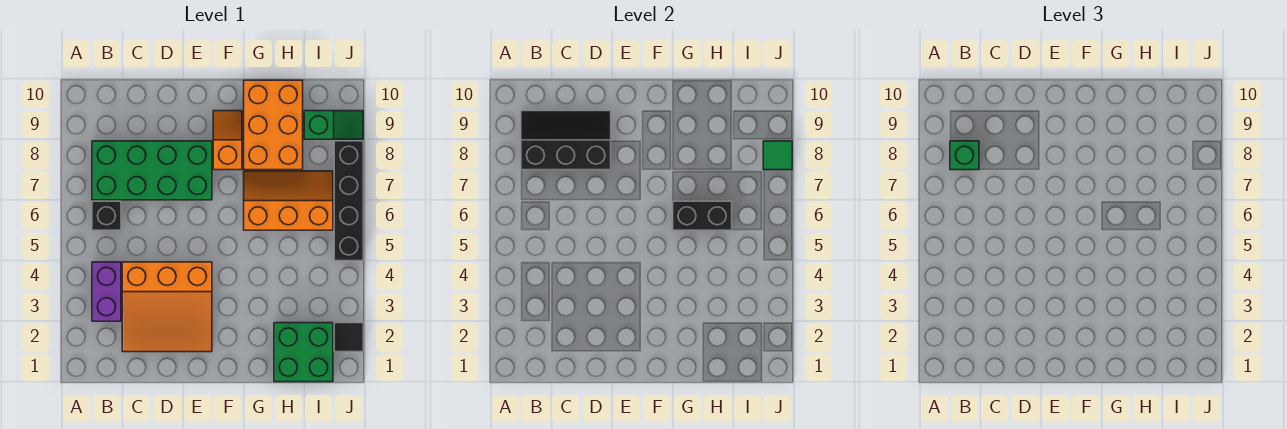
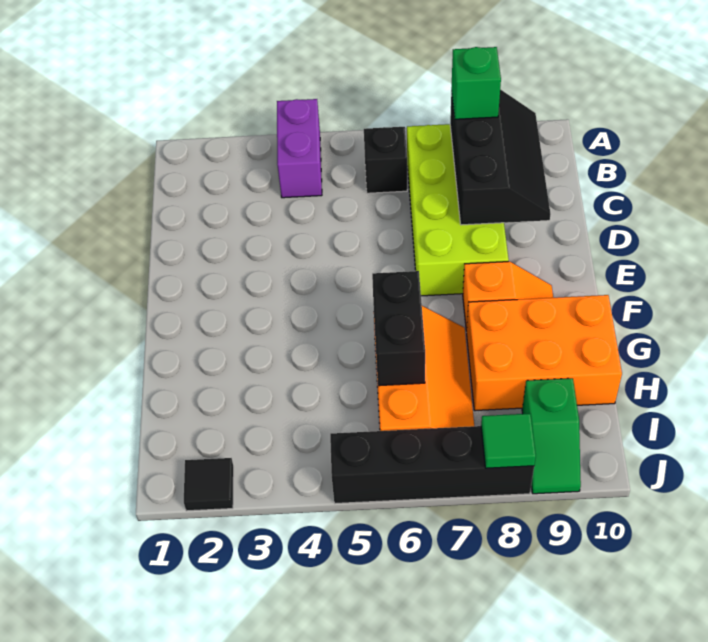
purple 1x2 brick [92,262,121,321] -> purple 1x2 brick turned to [277,99,322,198]
green 2x4 brick [92,141,212,200] -> lime 2x4 brick [407,124,509,296]
orange 3x3 slope [122,262,212,352] -> none
green 2x2 brick [274,323,333,382] -> none

